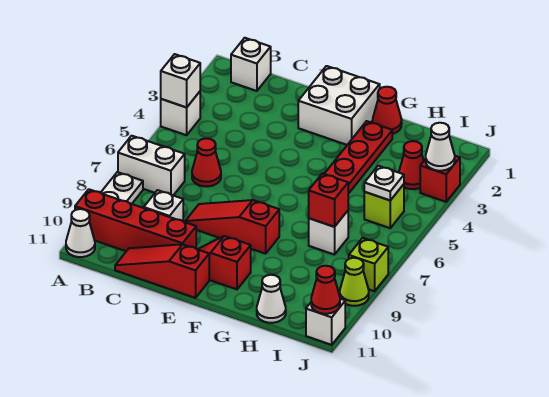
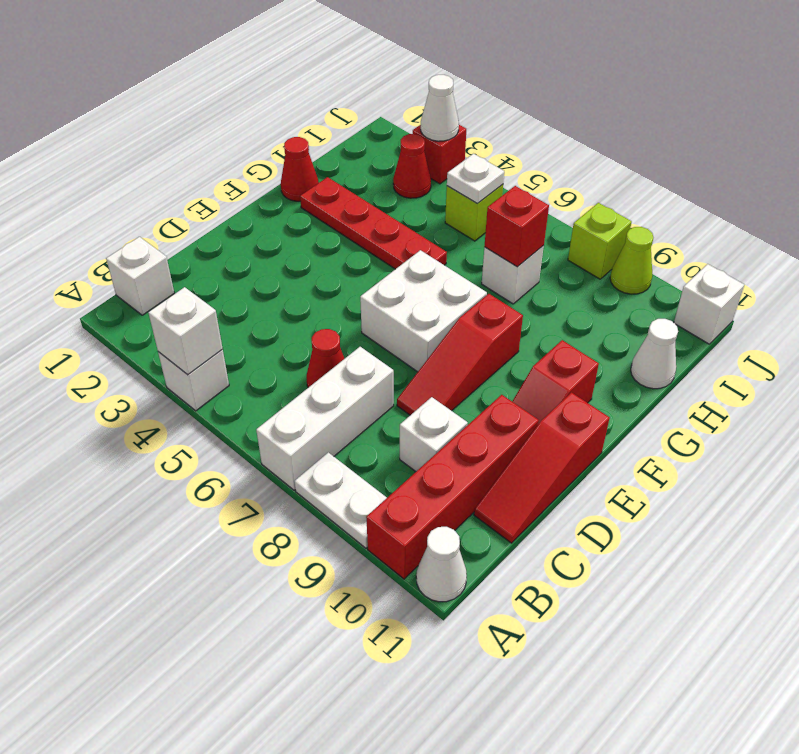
white 1x2 brick [118,136,185,195] -> white 1x3 brick [256,347,394,490]
white 2x2 brick [298,66,380,145] -> white 2x2 brick moved to [360,250,487,372]
red 1x1 cone [311,266,340,314] -> none

